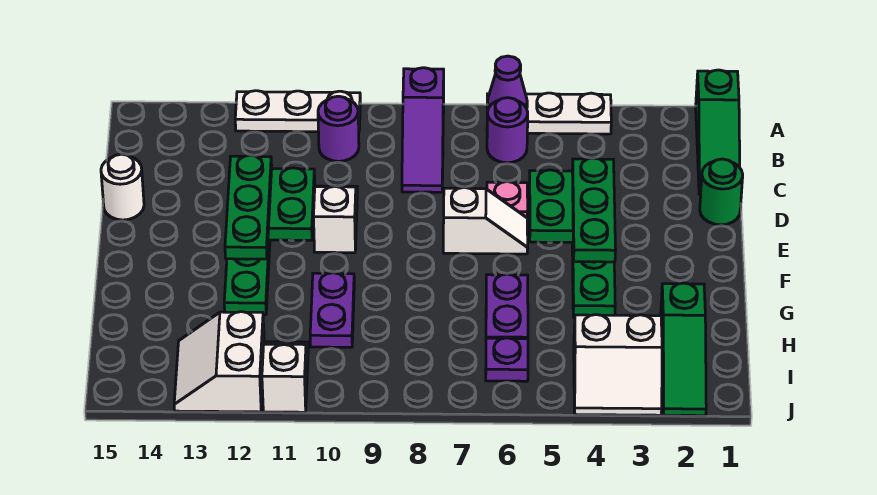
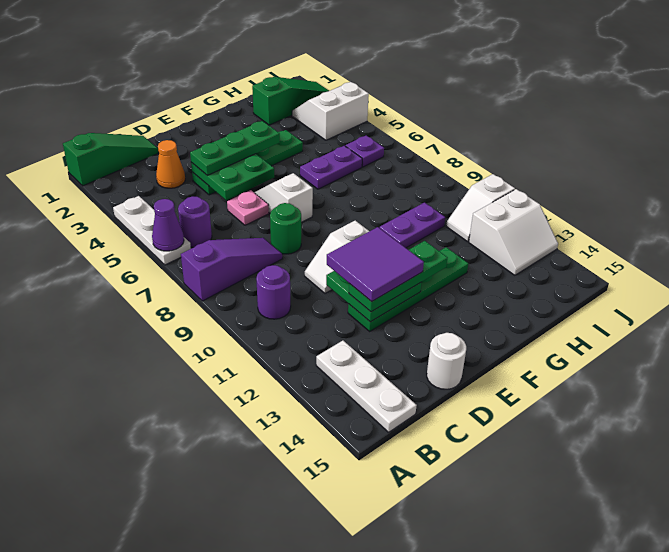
white 1x3 plate [235,91,360,132] -> white 1x3 plate moved to [316,341,417,432]
none -> orange 1x1 cone [156,140,185,188]
green 1x1 round brick [700,159,743,225] -> green 1x1 round brick moved to [270,203,301,254]
none -> purple 2x2 tile [327,227,424,302]
white 2x2 slope [574,315,662,415] -> white 2x2 slope turned to [292,82,369,140]

